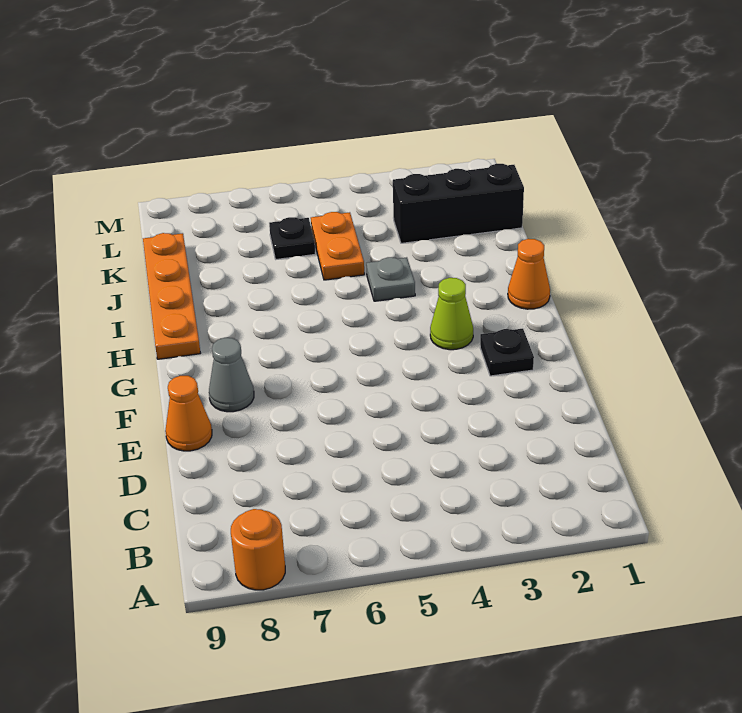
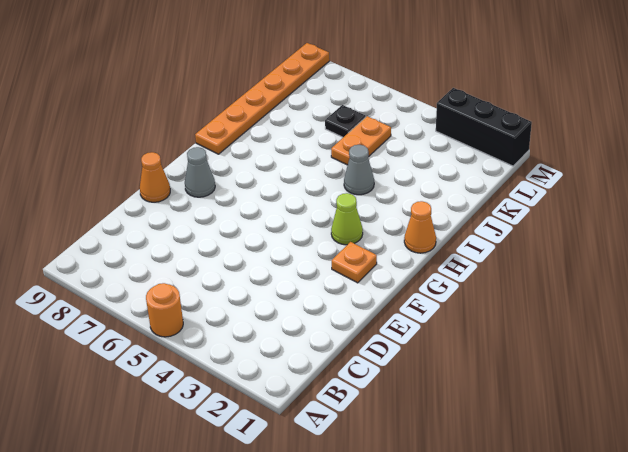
orange 1x1 round brick [231,509,285,590] -> orange 1x1 round brick moved to [146,283,183,337]
black 1x1 plate [480,329,534,376] -> orange 1x1 plate [332,242,377,283]
orange 1x4 plate [143,233,200,359] -> orange 1x6 plate [195,43,329,154]
grey 1x1 plate [366,257,415,301] -> grey 1x1 cone [344,145,374,195]
black 1x3 brick [393,164,524,243] -> black 1x3 brick moved to [436,88,532,166]

